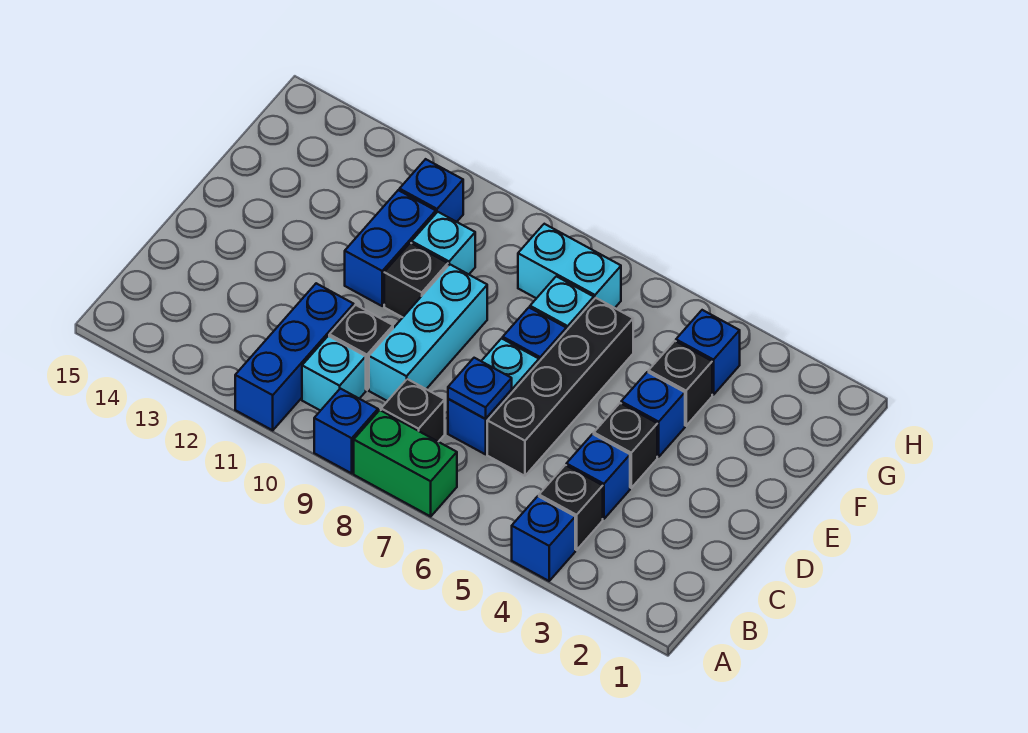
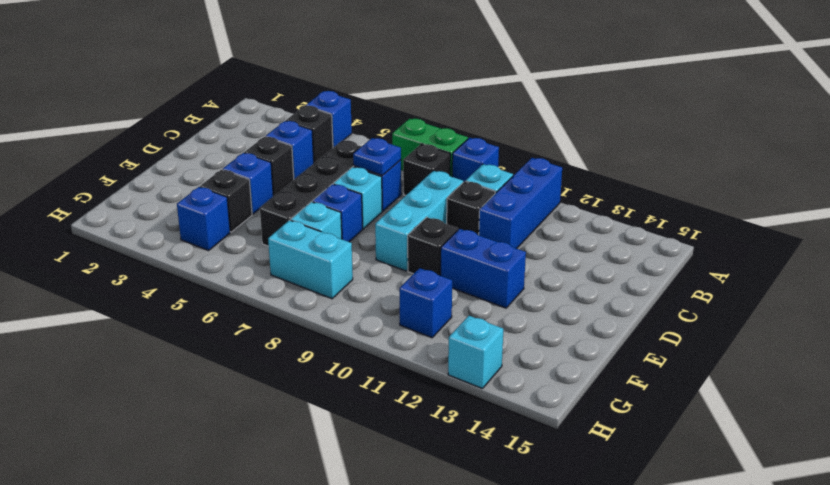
blue 1x2 brick [345,190,436,306] -> blue 1x2 brick turned to [441,229,526,308]
cyan 1x1 brick [412,212,475,274] -> cyan 1x1 brick moved to [448,316,503,389]

